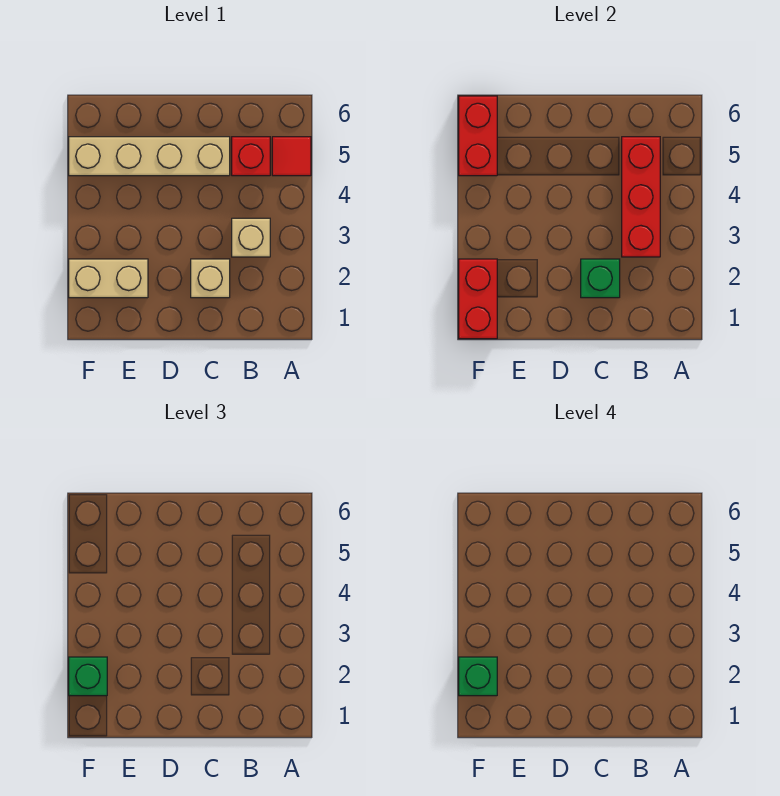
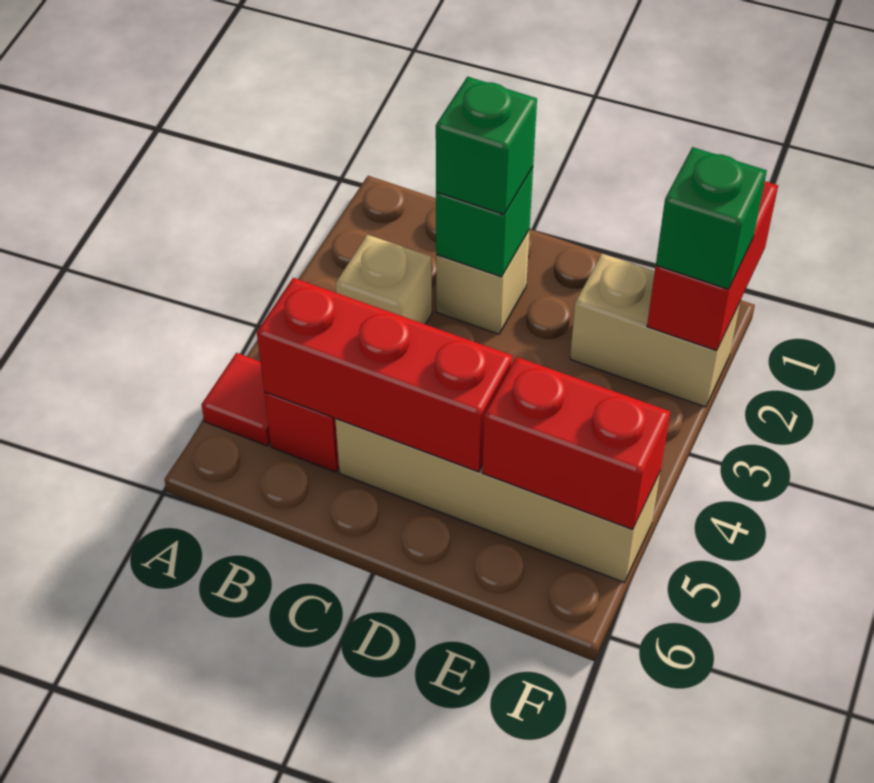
red 1x3 brick [622,137,660,257] -> red 1x3 brick turned to [257,278,513,472]
green 1x1 brick [459,657,497,696] -> green 1x1 brick moved to [436,77,537,214]
red 1x2 brick [459,96,497,176] -> red 1x2 brick turned to [482,357,670,529]

